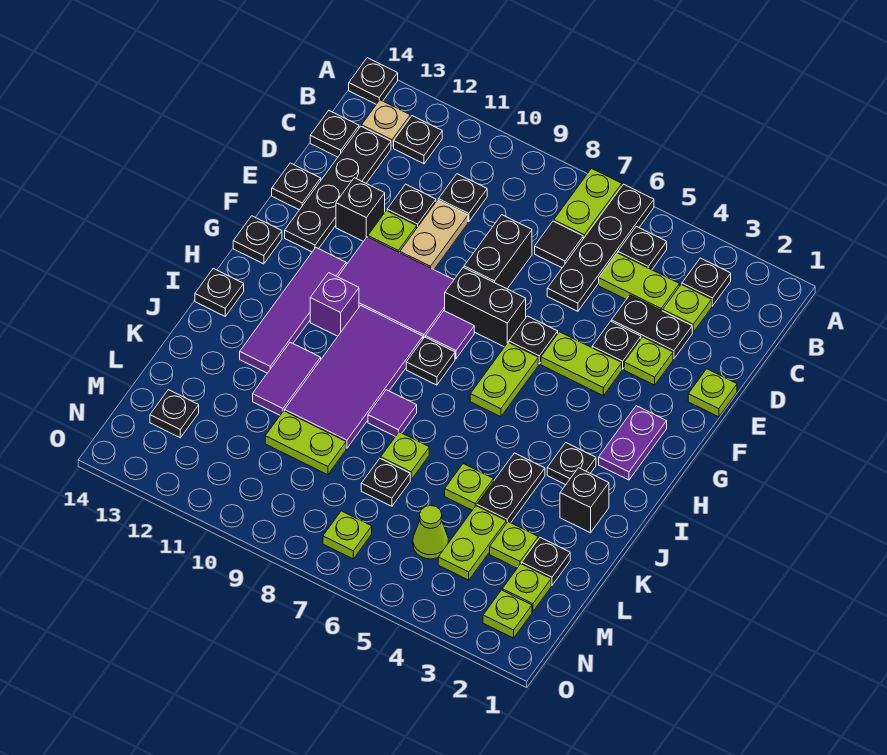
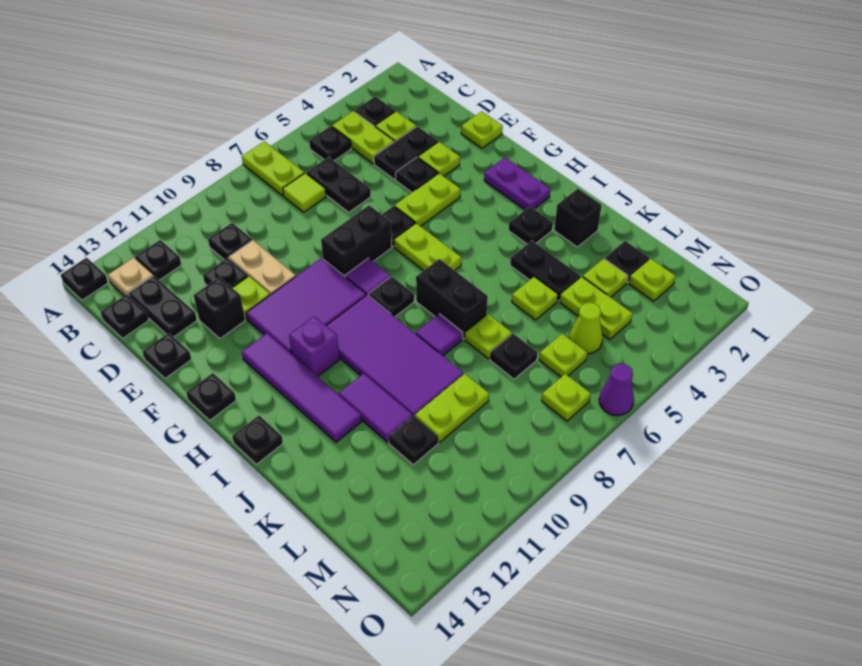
black 1x4 plate [547,184,654,311] -> black 1x2 plate [307,157,371,212]
lime 1x2 plate [599,253,680,311] -> lime 1x2 plate turned to [332,111,394,164]
black 1x1 tile [535,221,583,268] -> lime 1x1 tile [283,173,326,212]
black 1x4 plate [285,126,391,252] -> black 1x2 plate [128,276,197,337]
black 1x2 brick [464,215,532,289] -> black 1x2 brick moved to [416,259,488,339]
black 1x1 plate [150,390,199,438] -> black 1x1 plate moved to [389,416,438,465]
lime 1x1 plate [483,590,532,638] -> lime 1x1 plate moved to [539,334,587,377]
none -> purple 1x1 cone [599,364,634,415]

